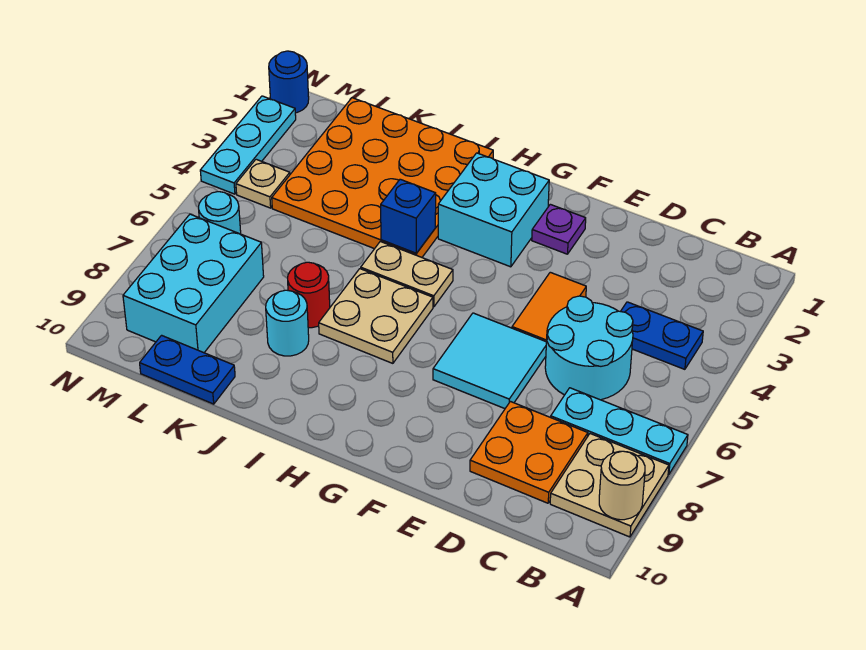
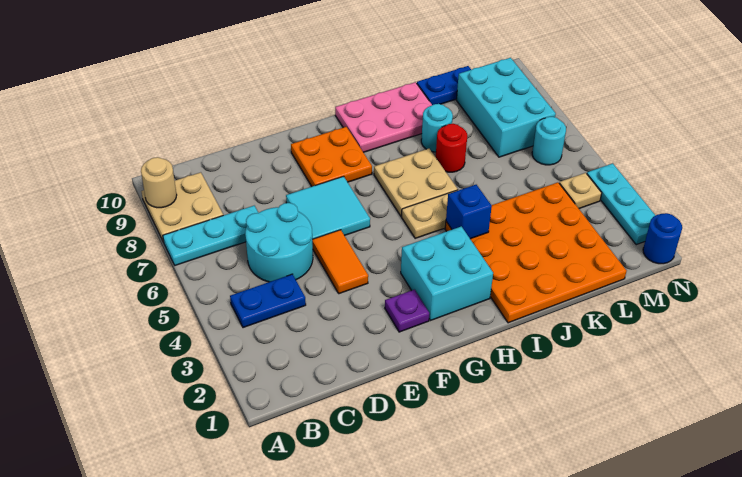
orange 2x2 plate [470,401,588,503] -> orange 2x2 plate moved to [291,127,372,186]
none -> pink 2x3 plate [335,82,432,152]

